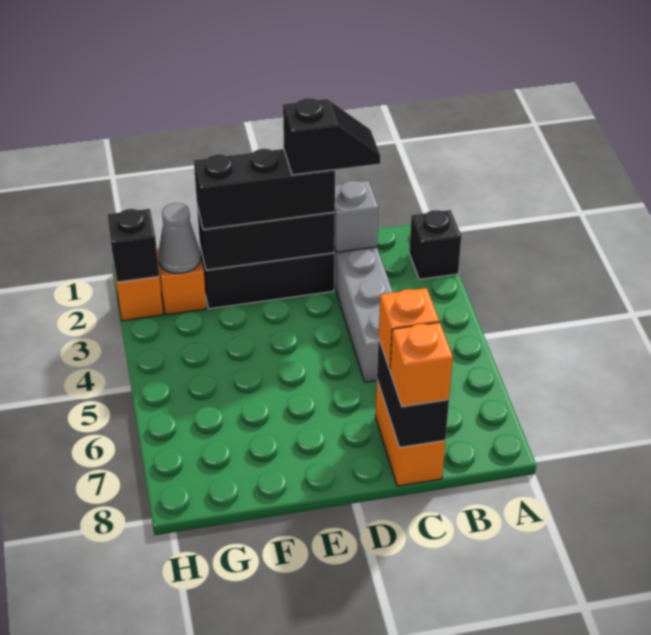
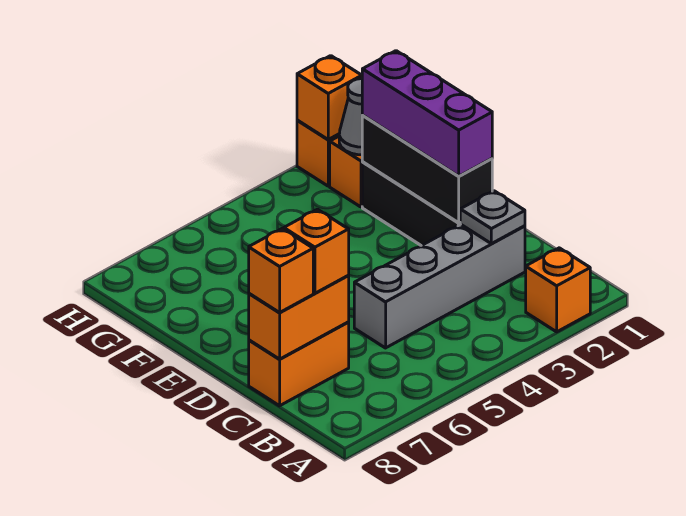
black 1x1 brick [409,210,461,279] -> orange 1x1 brick [526,248,590,332]
grey 1x1 brick [334,181,379,252] -> grey 1x1 plate [460,191,525,244]
black 1x2 slope [283,98,380,175] -> none
black 1x2 brick [377,340,449,447] -> orange 1x2 brick [249,276,349,359]
black 1x3 brick [194,149,335,229] -> purple 1x3 brick [362,51,492,176]
black 1x1 brick [107,209,159,282] -> orange 1x1 brick [297,56,362,139]

